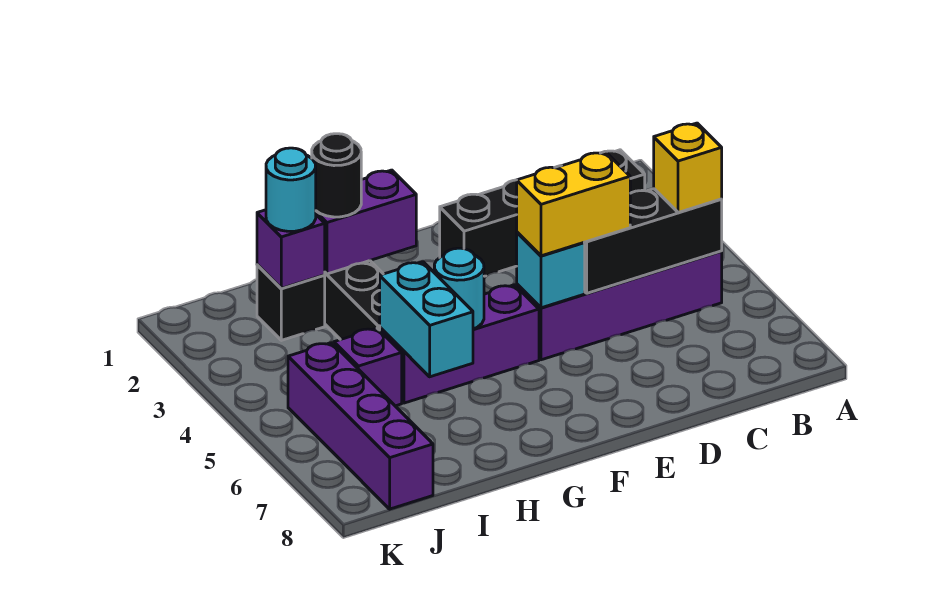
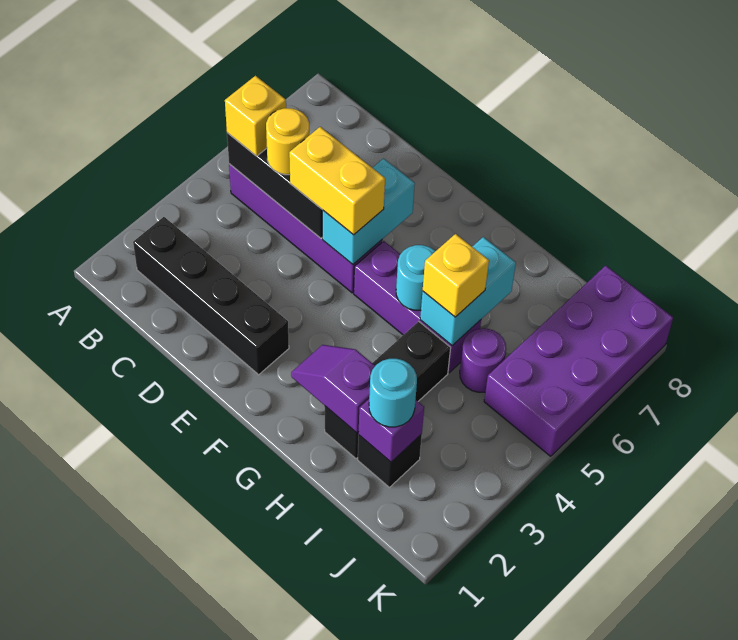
none -> yellow 1x1 round brick [266,108,309,175]
cyan 1x1 brick [517,232,585,308] -> cyan 1x2 brick [322,159,415,264]
purple 1x2 brick [316,170,416,274] -> purple 1x2 slope [291,345,375,433]
black 1x1 round brick [312,134,361,217] -> none
none -> yellow 1x1 brick [423,234,489,317]
purple 1x1 brick [334,328,402,406] -> purple 1x1 round brick [460,329,506,392]
purple 1x4 brick [288,343,433,509] -> purple 2x4 brick [484,266,673,456]

